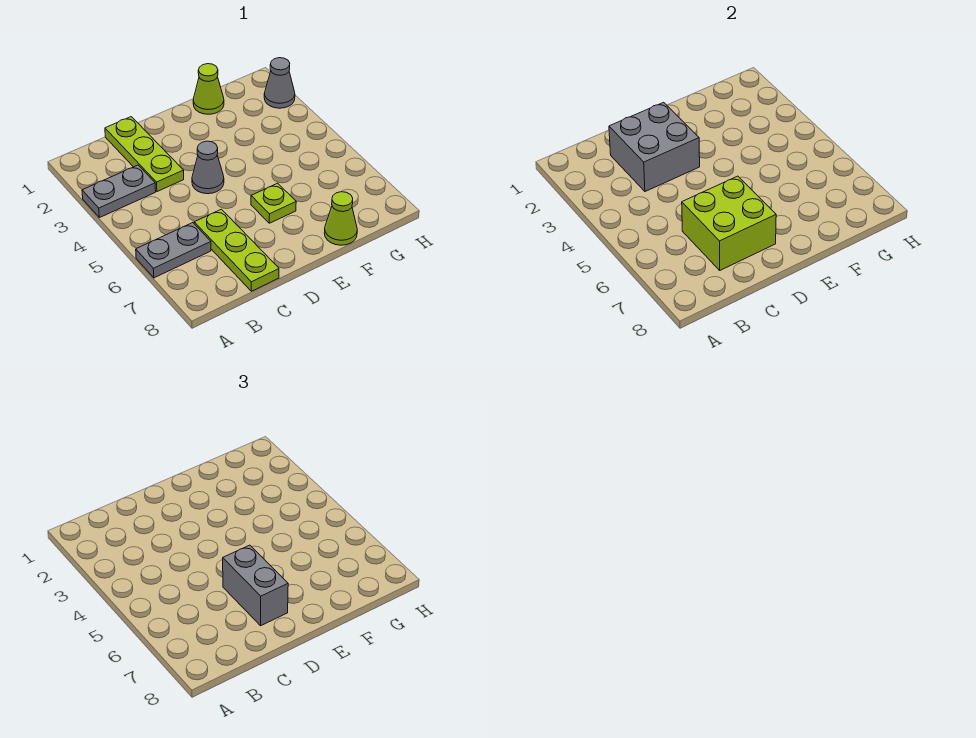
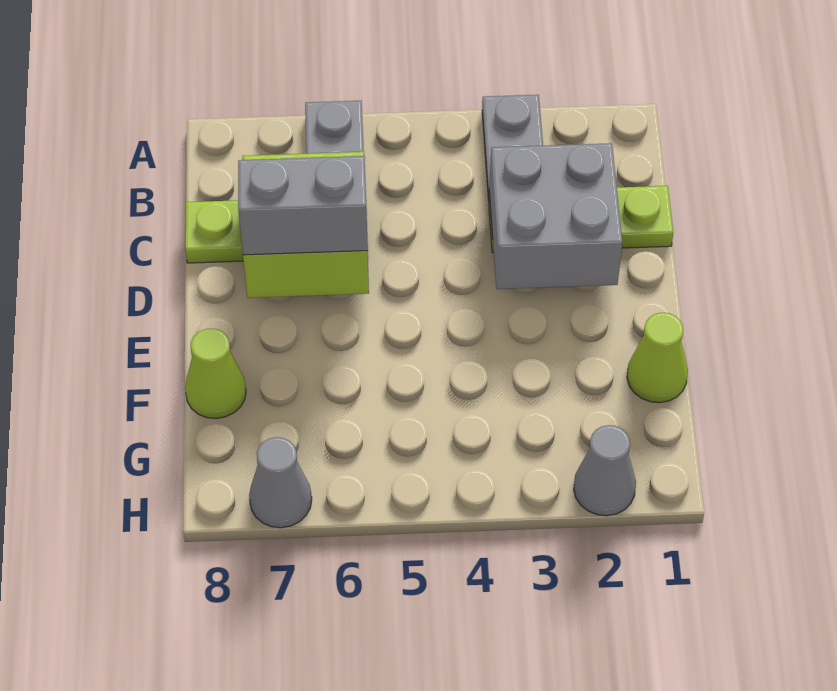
grey 1x1 cone [192,141,224,194] -> grey 1x1 cone moved to [249,437,312,528]
lime 1x1 plate [251,183,296,223] -> none

